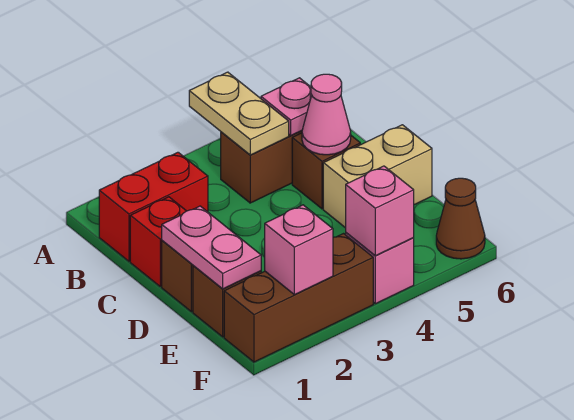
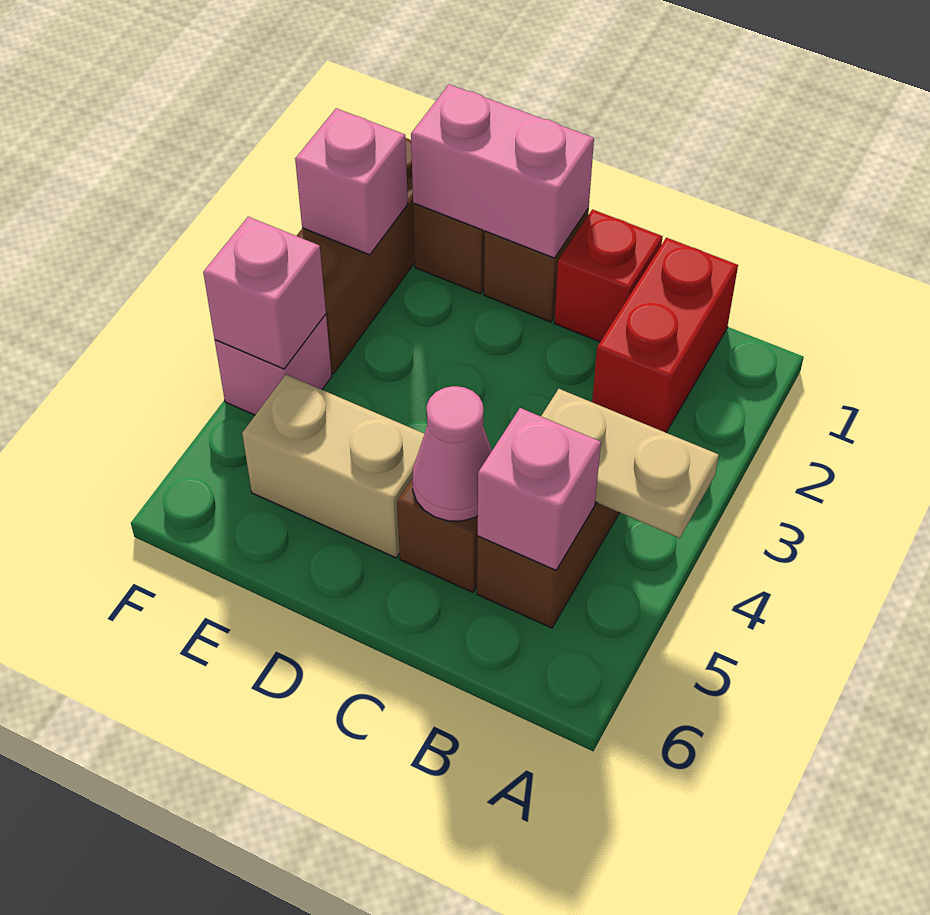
pink 1x1 plate [261,78,312,135] -> pink 1x1 brick [478,408,601,570]
pink 1x2 plate [162,206,261,289] -> pink 1x2 brick [411,84,594,258]
tan 1x2 brick [323,125,432,228] -> tan 1x2 brick turned to [242,375,424,558]
brown 1x1 cone [436,178,485,259] -> none

